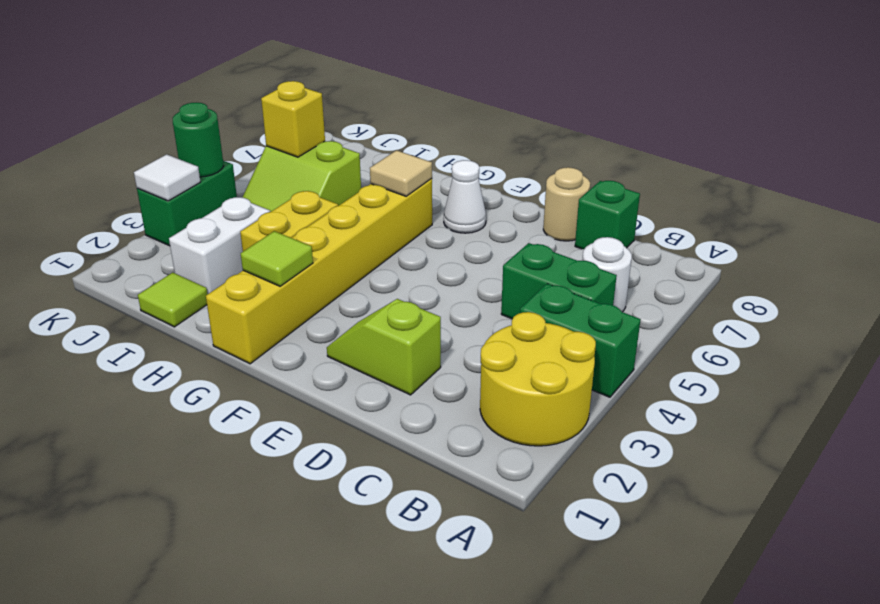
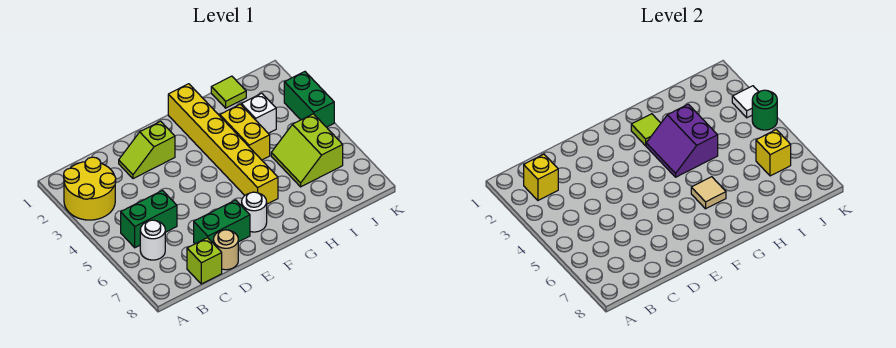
green 1x2 brick [520,284,641,397] -> green 1x2 brick moved to [194,200,250,244]
none -> yellow 1x1 brick [524,154,558,200]
green 1x1 brick [575,181,640,249] -> lime 1x1 brick [187,238,222,284]
lime 1x2 slope [327,299,441,395] -> lime 1x2 slope turned to [119,121,175,179]
white 1x1 cone [444,160,486,233] -> white 1x1 round brick [242,192,267,232]
none -> purple 2x2 slope [646,104,718,177]
white 1x2 brick [169,197,270,294] -> white 1x1 brick [241,93,276,133]
lime 2x2 slope [242,141,361,212] -> lime 2x2 slope turned to [271,114,343,187]

